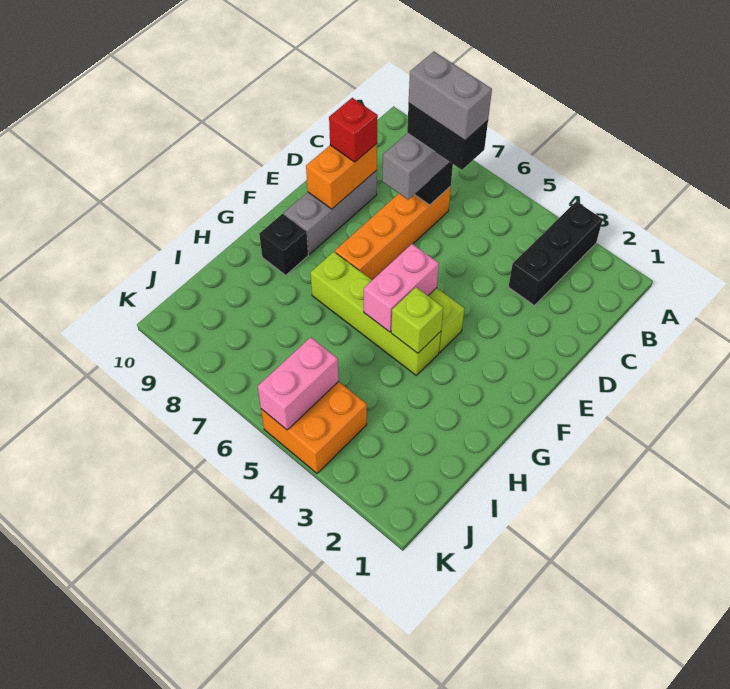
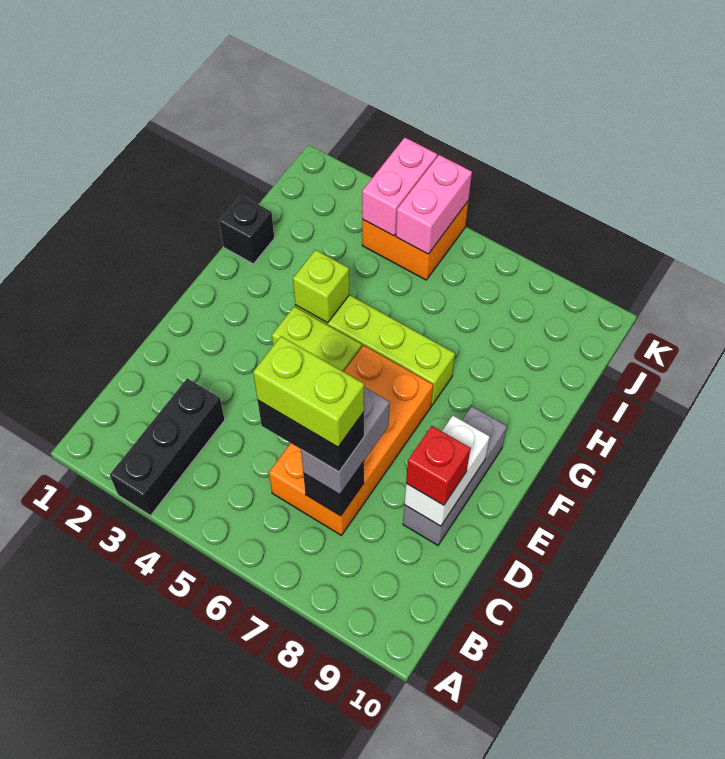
grey 1x2 brick [409,52,492,140] -> lime 1x2 brick [253,336,364,447]
orange 1x4 brick [335,186,451,280] -> orange 2x4 brick [269,345,433,535]
orange 1x2 brick [306,144,377,209] -> white 1x2 brick [405,416,490,526]
pink 1x2 brick [364,244,439,332] -> pink 1x2 brick moved to [362,138,437,236]
black 1x1 brick [259,214,308,275] -> black 1x1 brick moved to [219,195,274,264]

